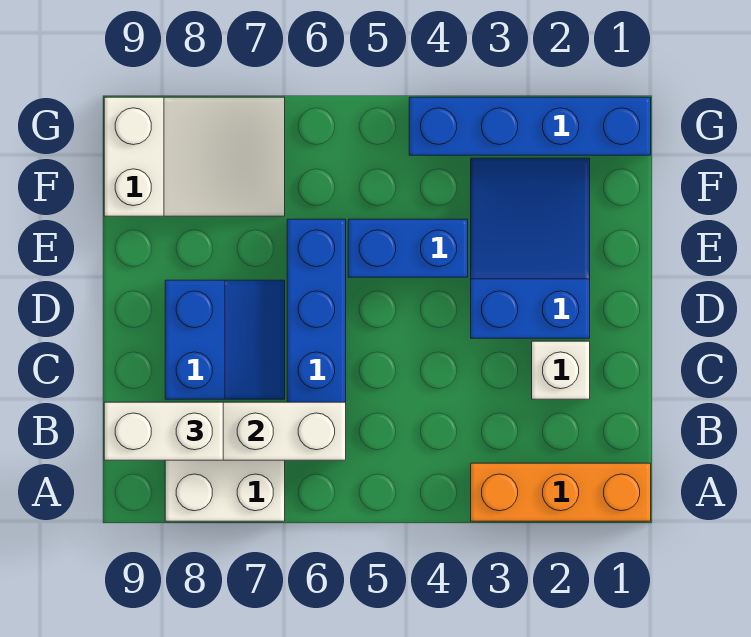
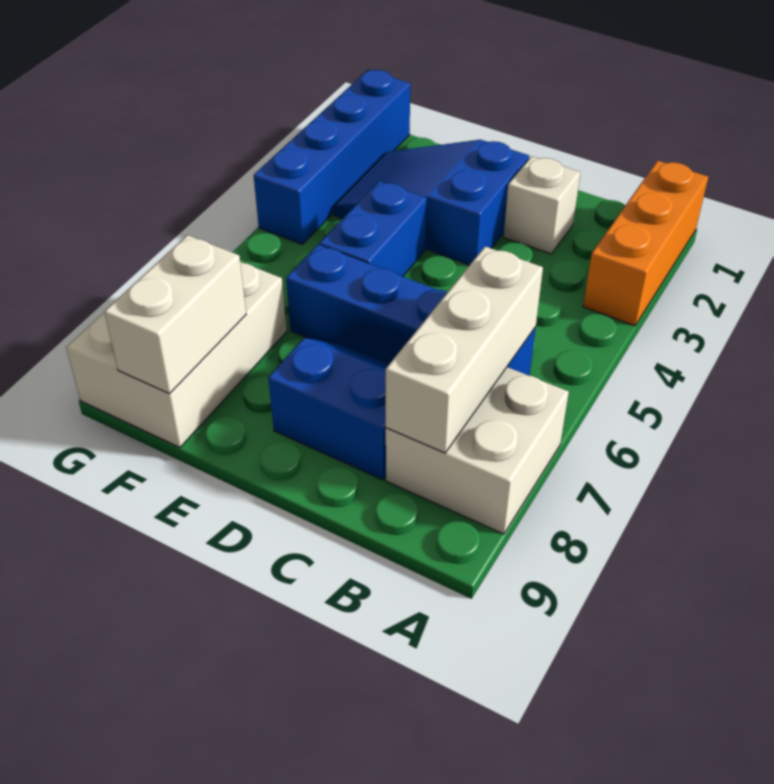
white 1x2 brick [104,402,223,460] -> white 1x2 brick moved to [104,235,246,394]
white 2x3 slope [104,97,285,216] -> white 2x3 brick [66,262,286,448]

